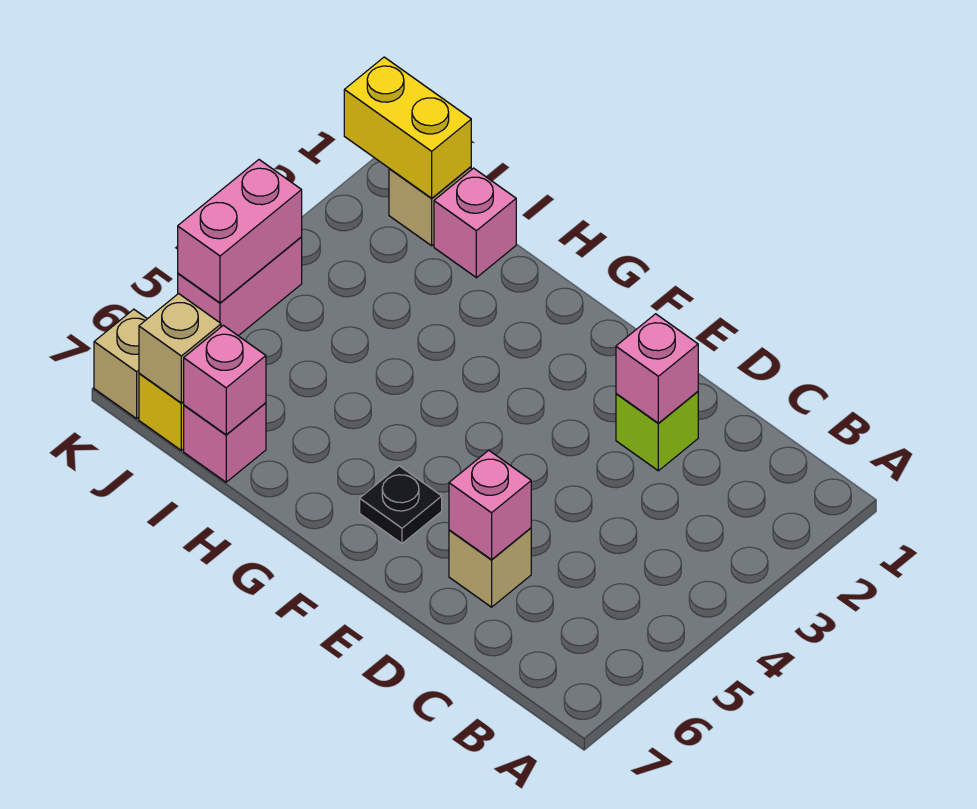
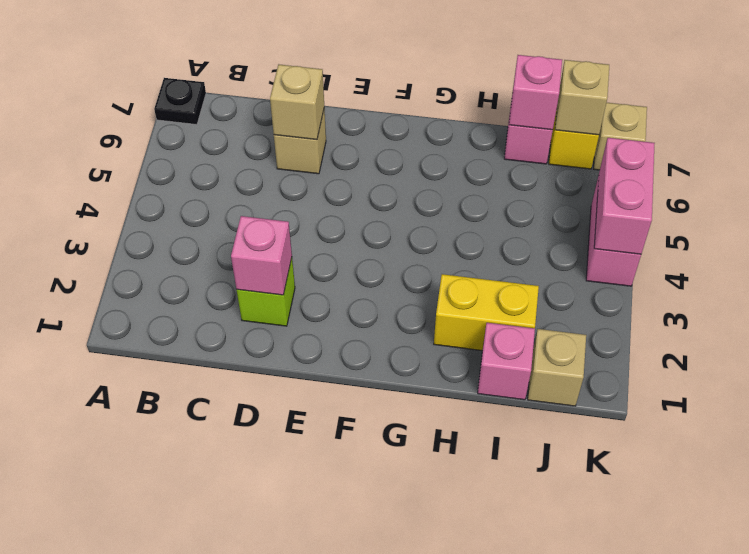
pink 1x1 brick [449,450,531,560] -> tan 1x1 brick [270,65,324,140]
black 1x1 plate [360,466,442,544] -> black 1x1 plate moved to [154,78,206,125]
yellow 1x2 brick [344,57,471,198] -> yellow 1x2 brick moved to [434,274,539,351]

